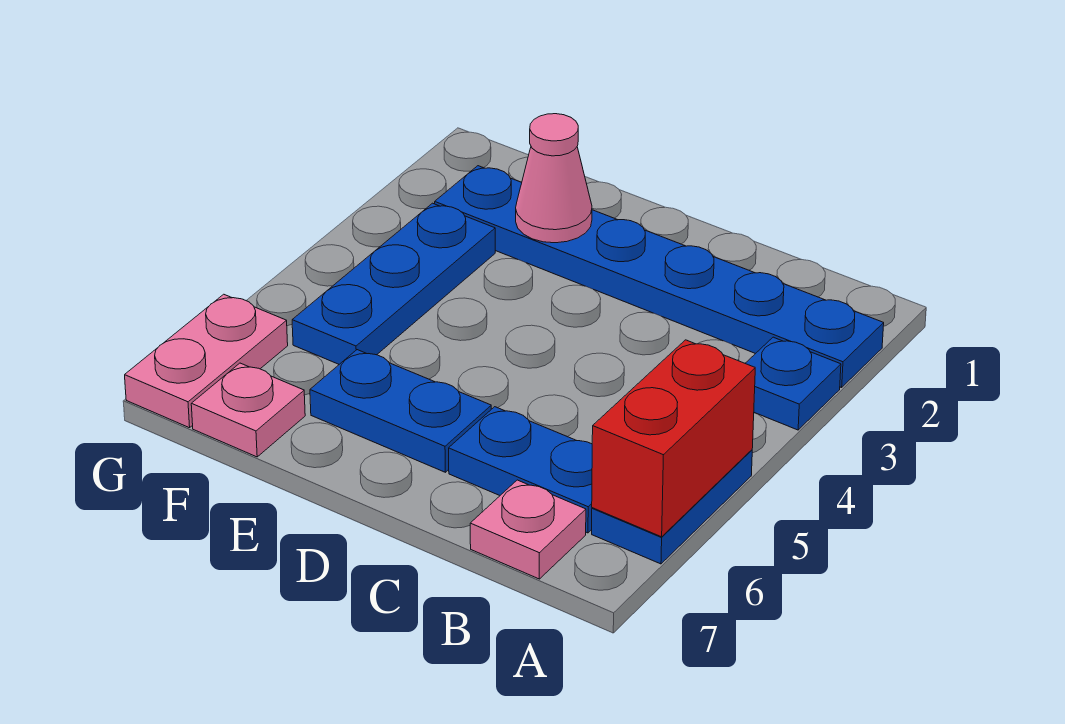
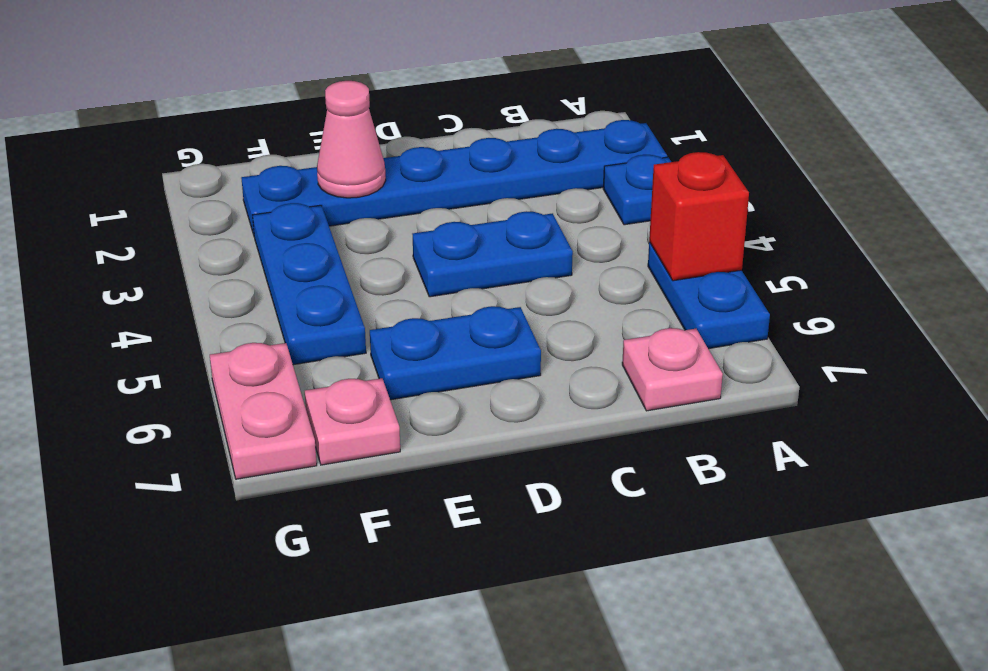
red 1x2 brick [592,340,755,537] -> red 1x1 brick [649,152,749,281]
blue 1x2 plate [449,407,592,533] -> blue 1x2 plate moved to [412,211,573,297]

